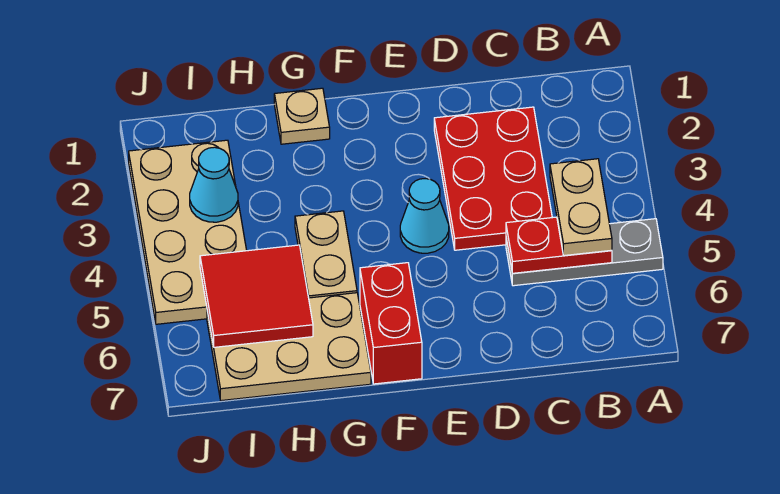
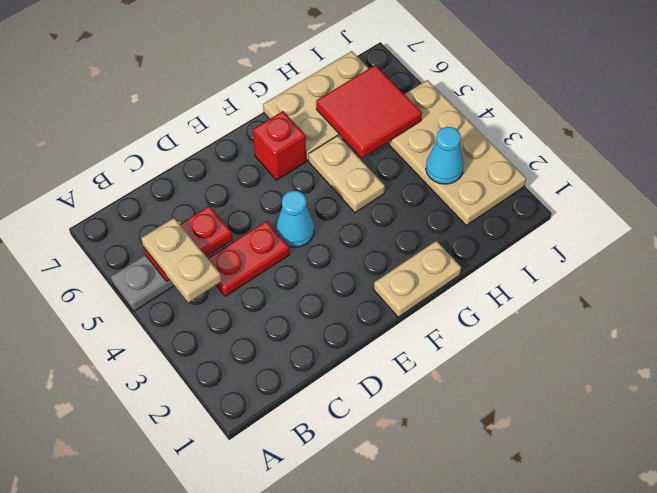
red 2x3 plate [434,107,552,250] -> red 1x2 plate [208,221,290,296]
red 1x2 brick [360,263,422,384] -> red 1x1 brick [253,111,306,180]
tan 1x1 plate [274,88,330,144] -> tan 1x2 plate [374,241,461,317]

